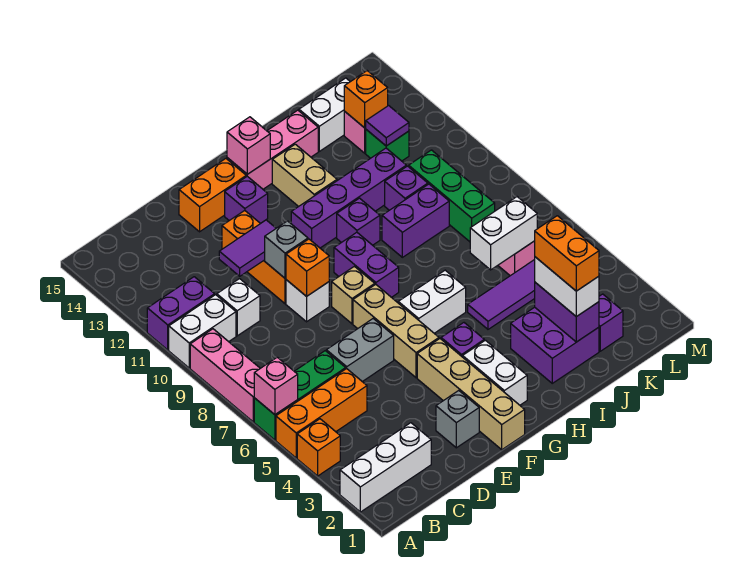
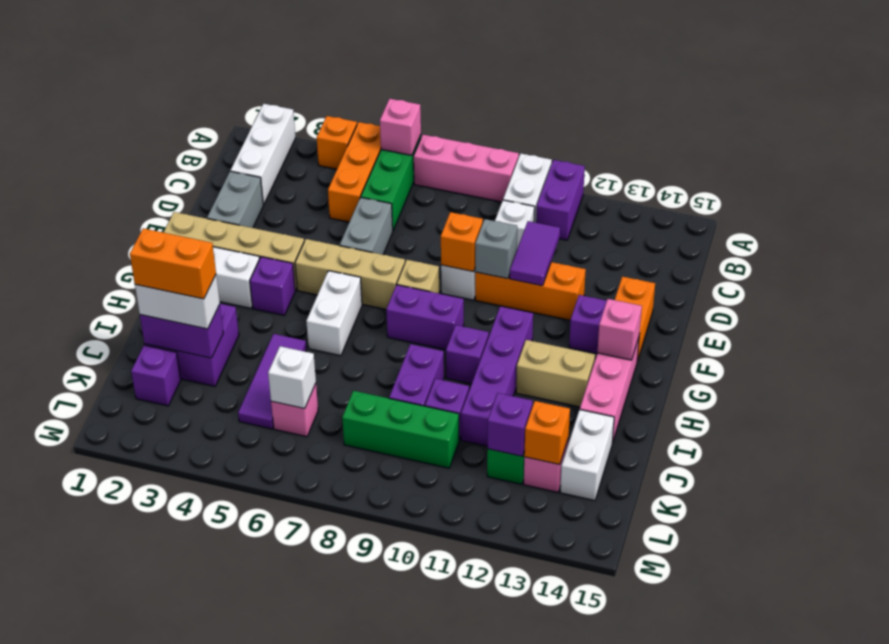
grey 1x1 brick [436,391,479,448] -> grey 1x2 brick [207,171,263,228]
white 1x2 brick [470,197,537,270] -> white 1x1 brick [268,346,316,409]
purple 1x1 tile [366,106,409,146] -> purple 1x1 brick [488,393,533,456]

